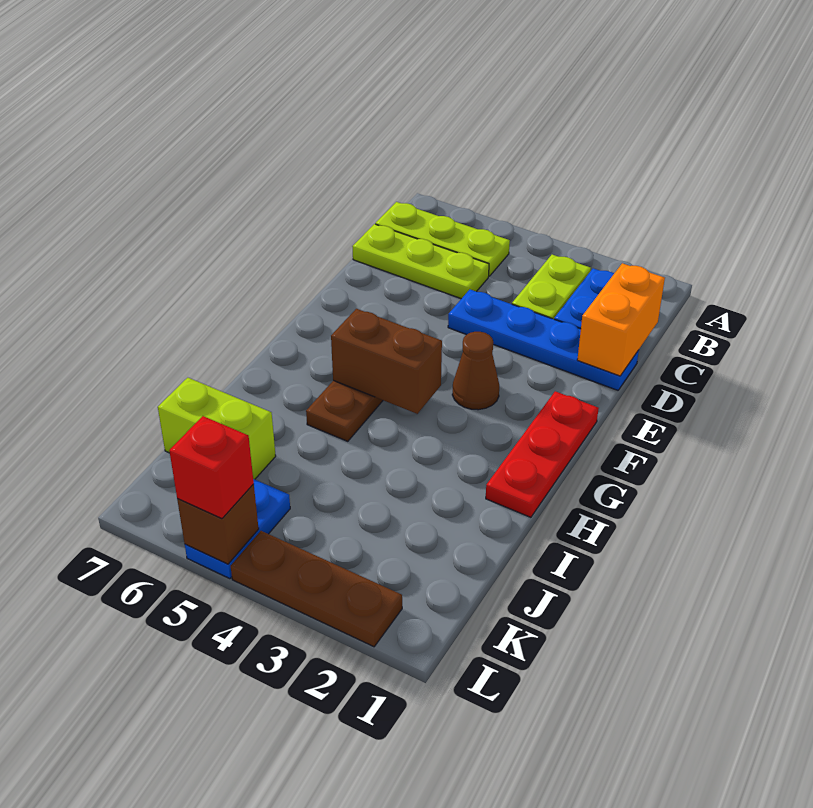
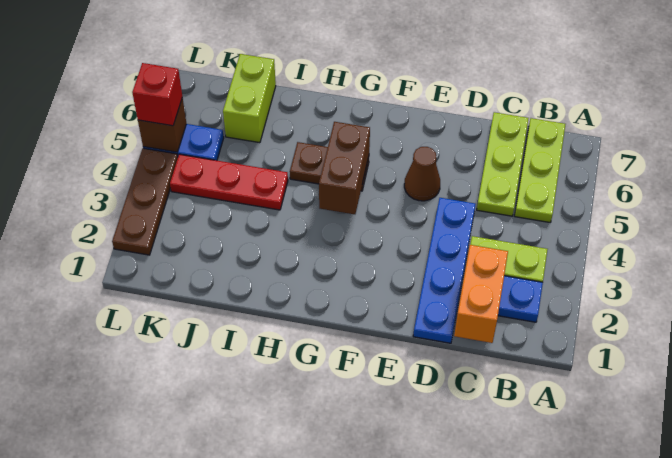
orange 1x2 brick [577,263,665,376] -> orange 1x2 brick turned to [454,245,508,343]
red 1x3 plate [486,391,599,517] -> red 1x3 plate moved to [170,154,288,210]
brown 1x1 cone [452,332,499,410] -> brown 1x1 cone moved to [404,147,440,201]

